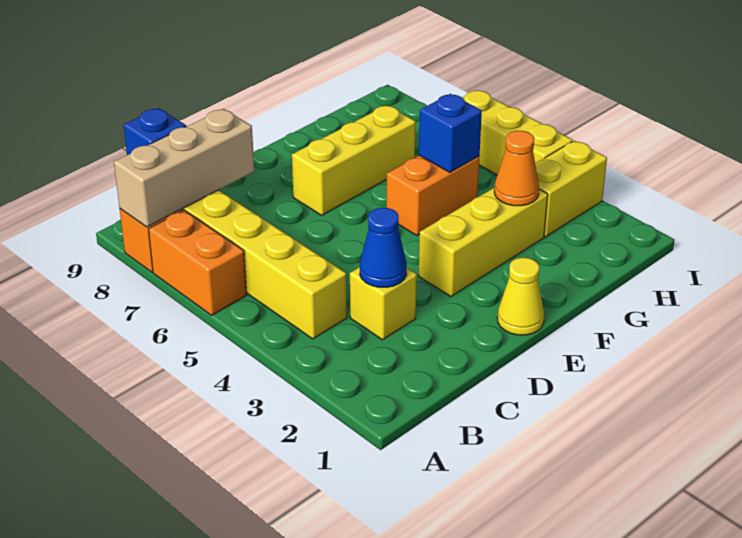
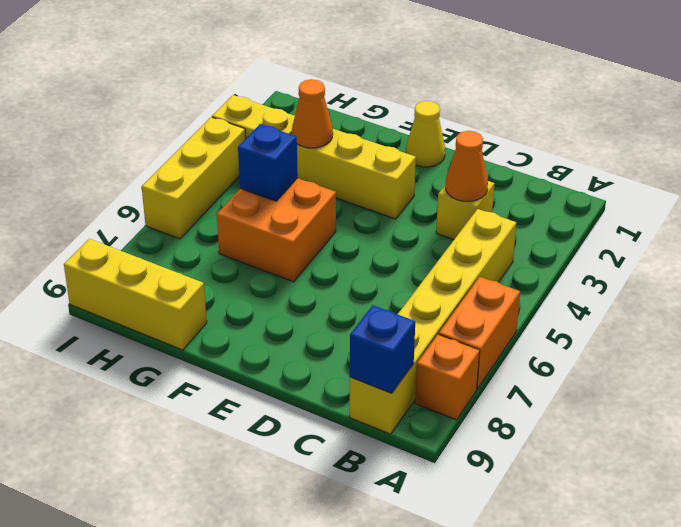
tan 1x3 brick [114,109,254,227] -> none
blue 1x1 cone [360,208,407,287] -> orange 1x1 cone [446,131,488,201]
yellow 1x3 brick [292,105,416,215] -> yellow 1x3 brick moved to [64,239,207,350]
orange 1x2 brick [386,156,479,235] -> orange 2x2 brick [217,178,336,282]

